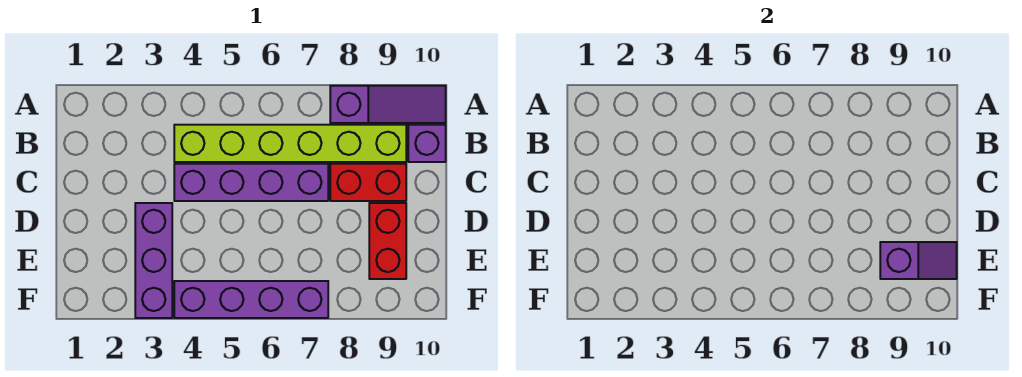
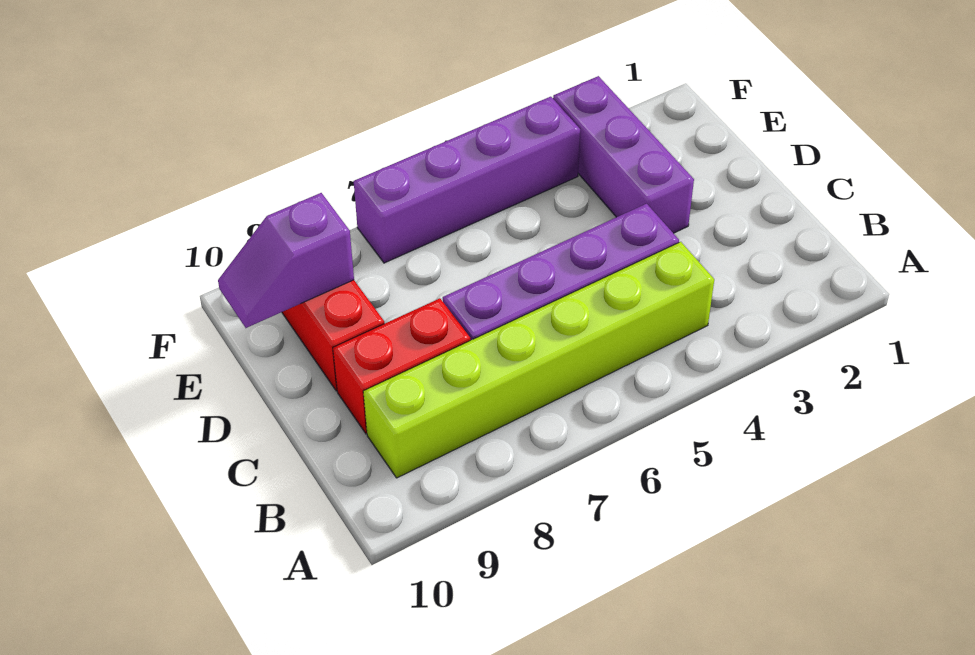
purple 1x3 slope [330,86,446,123] -> none
purple 1x1 brick [408,125,446,162] -> none

